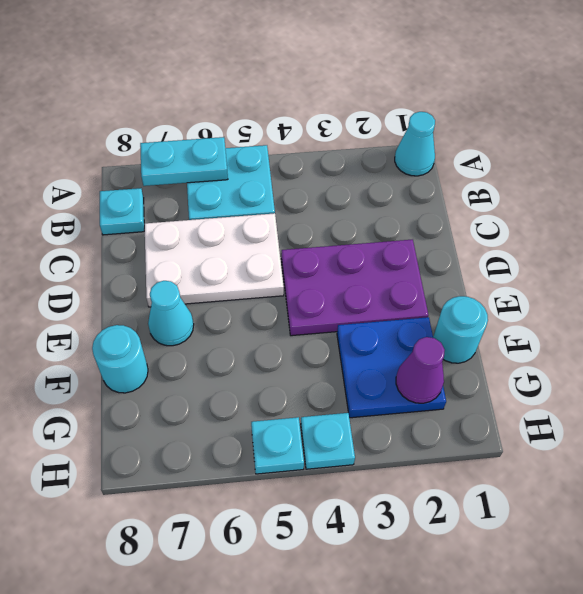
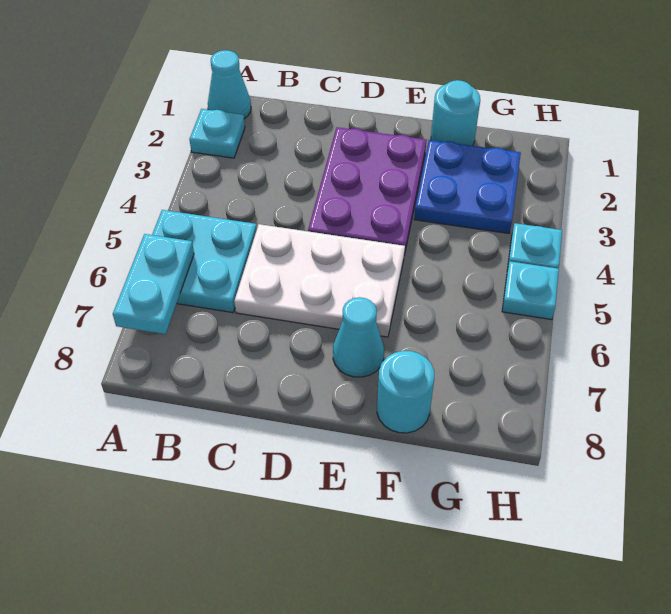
cyan 1x1 plate [100,188,144,235] -> cyan 1x1 plate moved to [189,109,245,158]
white 2x3 plate [144,213,284,307] -> white 2x3 plate turned to [234,224,405,337]
purple 1x1 cone [396,337,445,403] -> none

